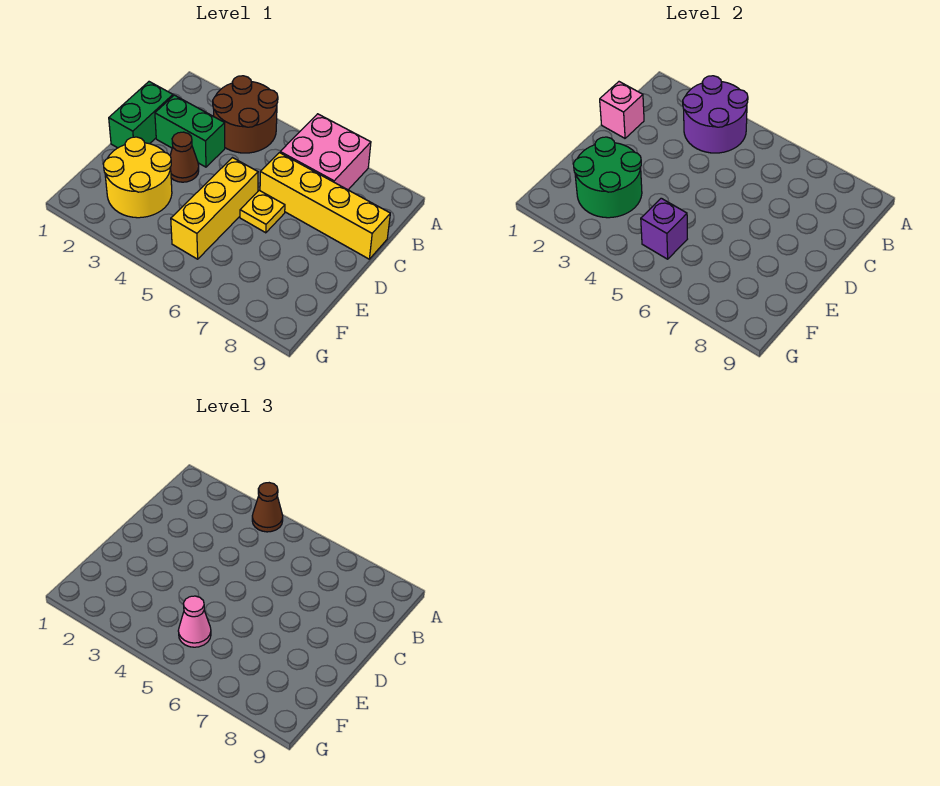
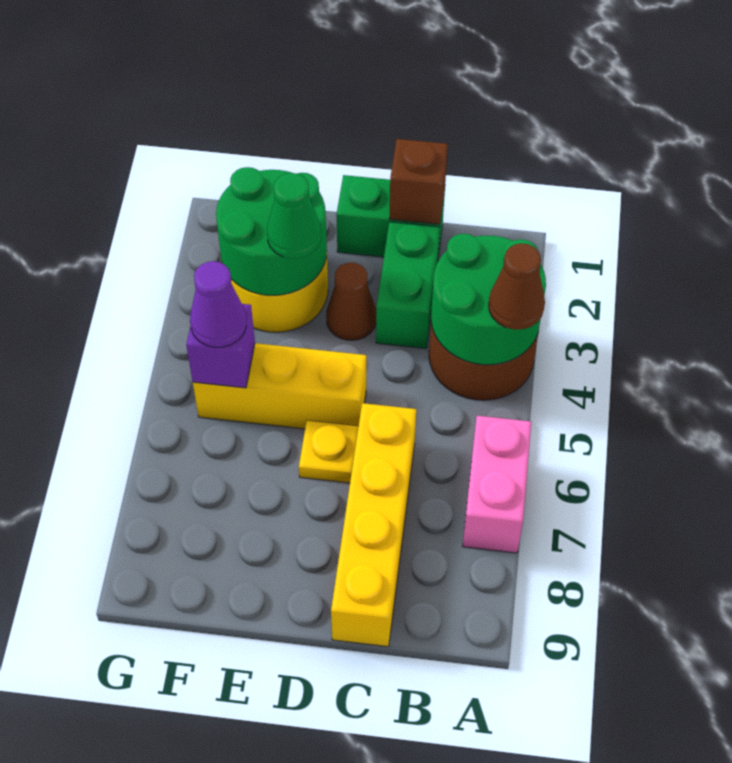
purple 2x2 round brick [683,76,748,153] -> green 2x2 round brick [431,234,546,365]
pink 2x2 brick [280,114,371,190] -> pink 1x2 brick [463,416,531,553]
pink 1x1 brick [600,82,644,138] -> brown 1x1 brick [389,139,448,224]
none -> green 1x1 cone [267,173,321,259]
pink 1x1 cone [178,596,211,647] -> purple 1x1 cone [190,261,246,347]

